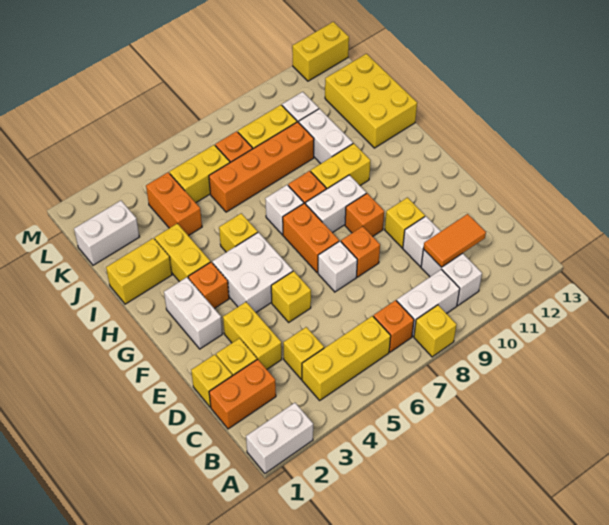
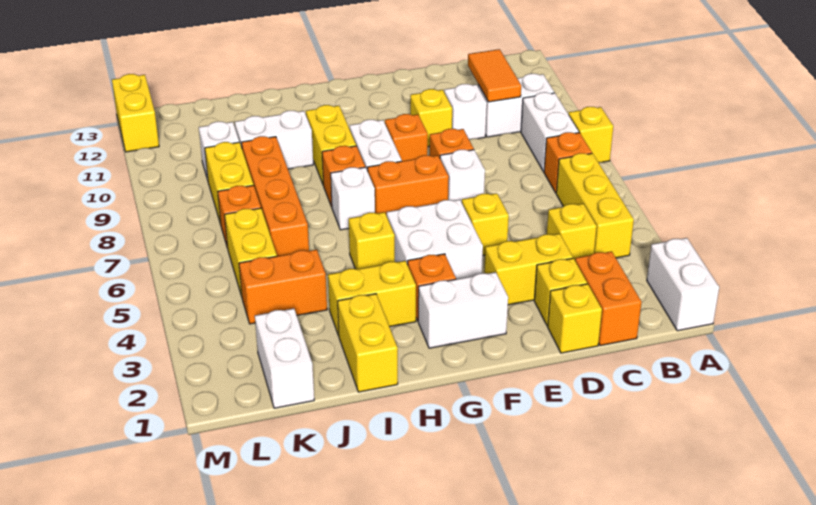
yellow 2x3 brick [325,54,417,148] -> none

